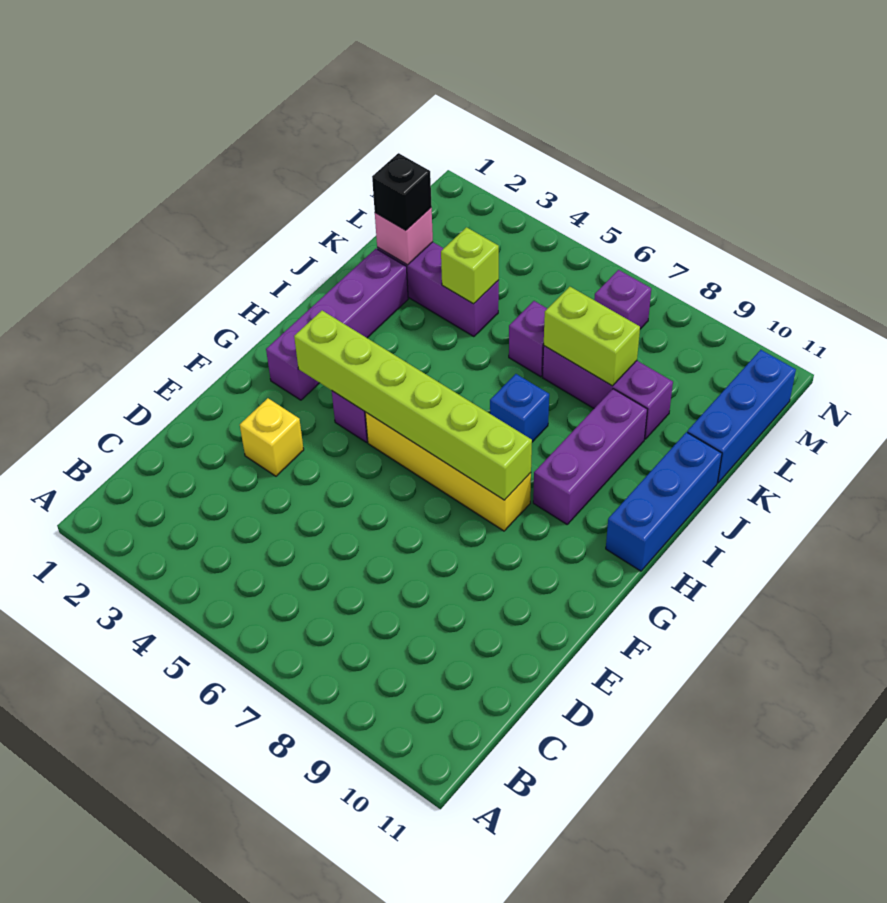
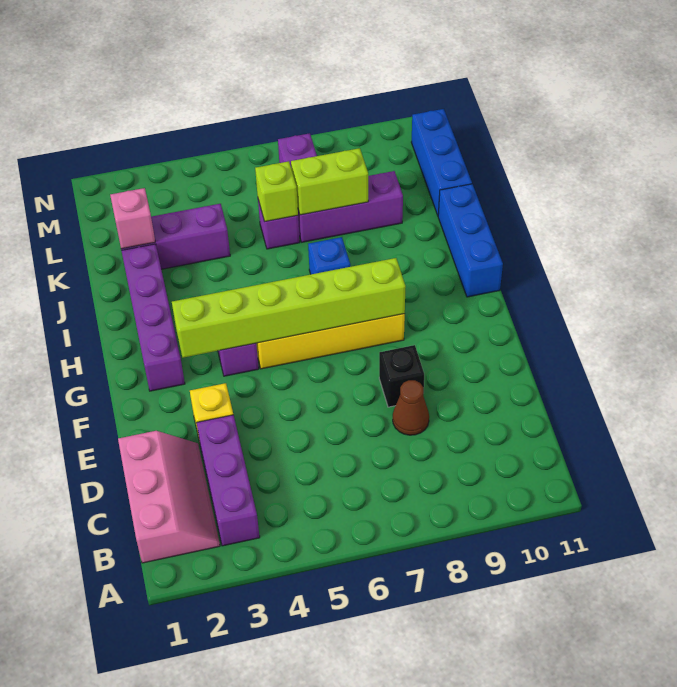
none -> pink 2x3 slope [118,431,220,563]
none -> brown 1x1 cone [393,380,429,435]
purple 1x3 brick [533,389,647,524] -> purple 1x3 brick moved to [197,415,260,546]
black 1x1 brick [372,153,432,230] -> black 1x1 brick moved to [379,345,424,407]
lime 1x1 brick [441,227,499,304] -> lime 1x1 brick moved to [255,161,298,222]

